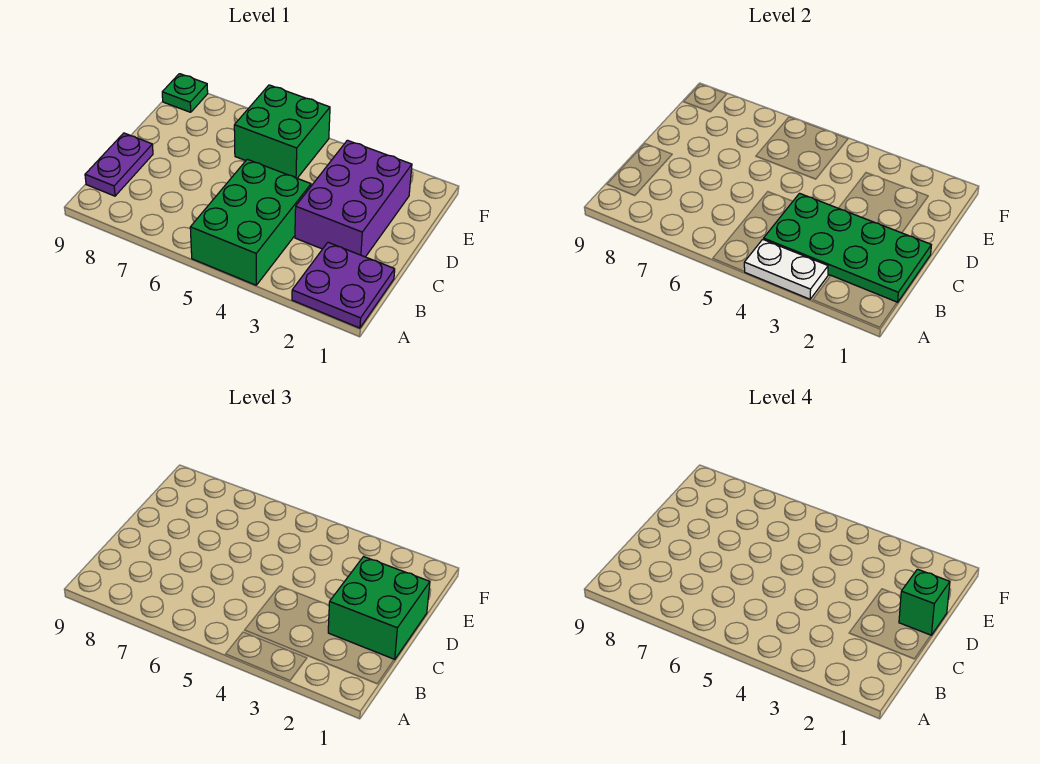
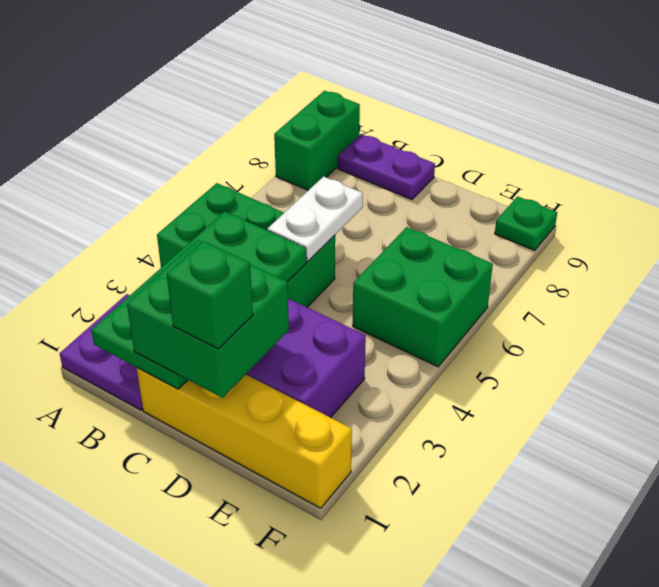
white 1x2 plate [744,239,828,299] -> white 1x2 plate moved to [267,176,363,261]
none -> green 1x2 brick [274,91,360,190]
none -> yellow 1x4 brick [137,368,352,508]

